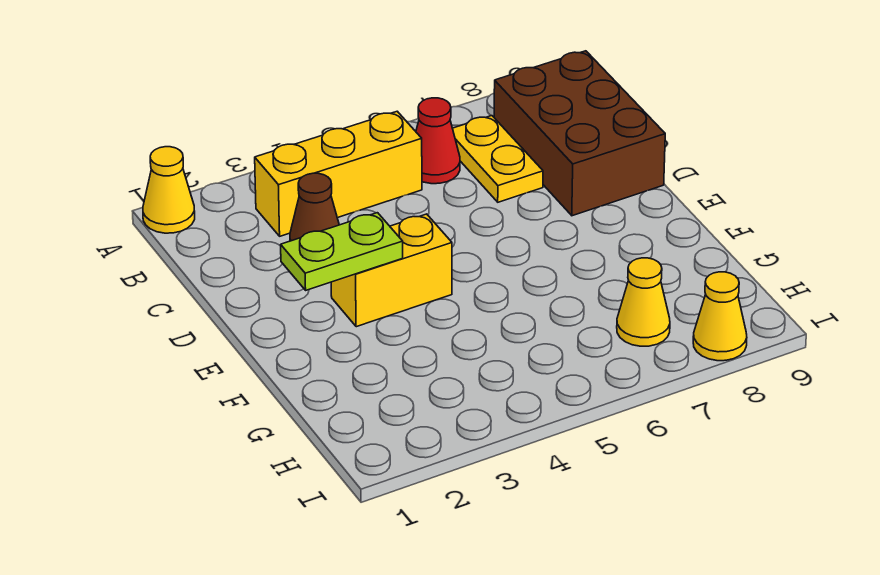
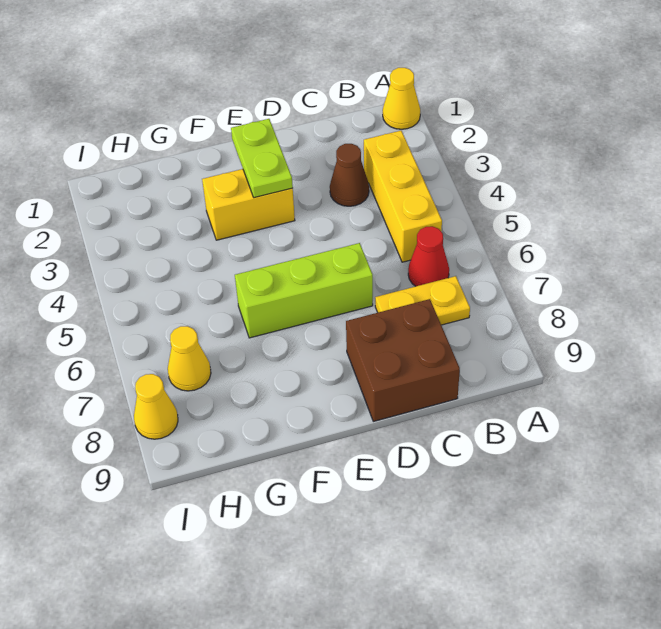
brown 2x3 brick [494,51,665,216] -> brown 2x2 brick [346,299,460,421]
none -> lime 1x3 brick [235,243,373,338]
yellow 1x2 brick [331,214,452,327] -> yellow 1x2 brick turned to [202,169,295,240]

